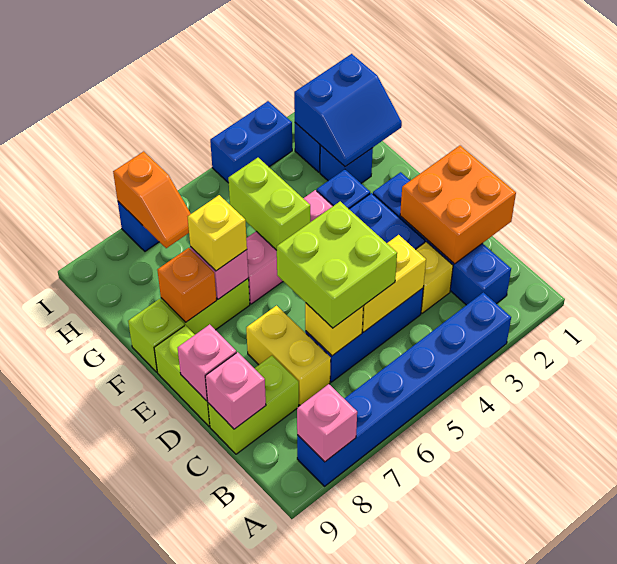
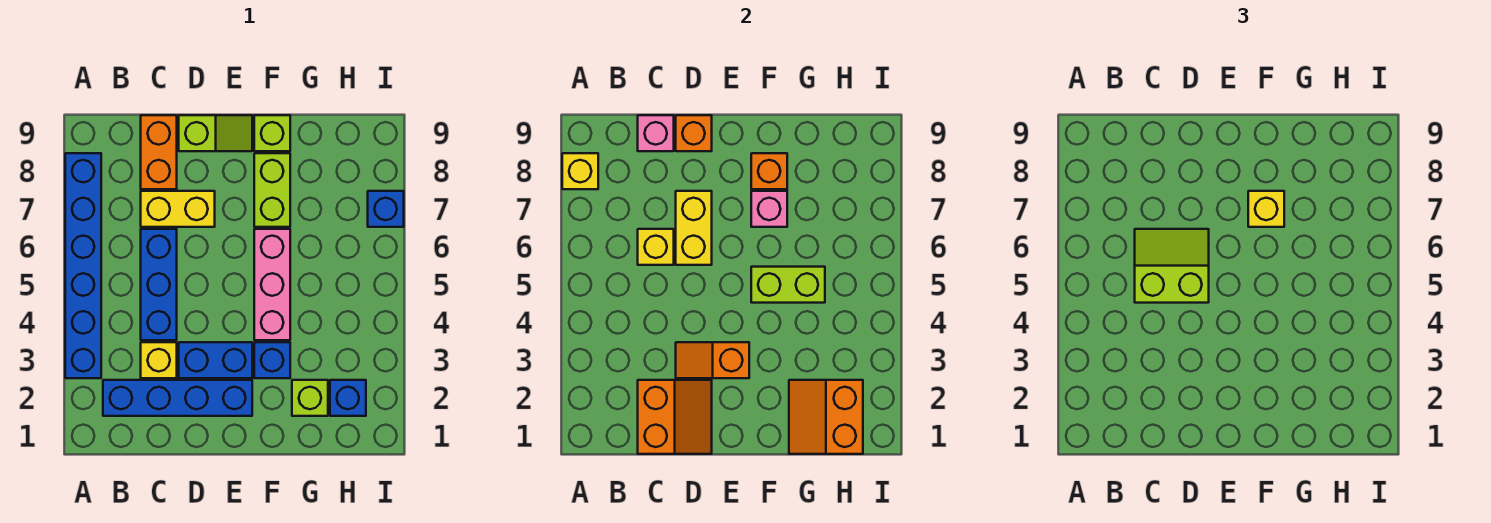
pink 1x1 brick [297,384,357,462] -> yellow 1x1 brick [562,153,598,189]
orange 2x2 brick [400,146,516,264] -> orange 2x2 slope [638,380,712,454]
yellow 1x2 brick [362,235,426,332] -> yellow 1x2 brick moved to [676,191,712,265]
lime 2x2 brick [277,201,397,328] -> lime 2x2 slope [1135,229,1209,303]
lime 1x2 brick [208,356,299,454] -> orange 1x2 brick [141,115,177,189]
lime 1x2 brick [154,325,210,426] -> lime 1x2 slope [179,115,252,151]
pink 1x1 brick [178,324,236,401] -> orange 1x1 brick [676,115,712,151]
blue 2x2 slope [294,54,402,167] -> orange 2x2 slope [789,380,863,454]
blue 1x1 brick [320,145,373,183] -> lime 1x1 brick [292,380,328,416]
orange 1x2 slope [113,151,191,248] -> orange 1x2 slope moved to [676,342,749,378]
blue 1x2 brick [210,101,292,183] -> none

